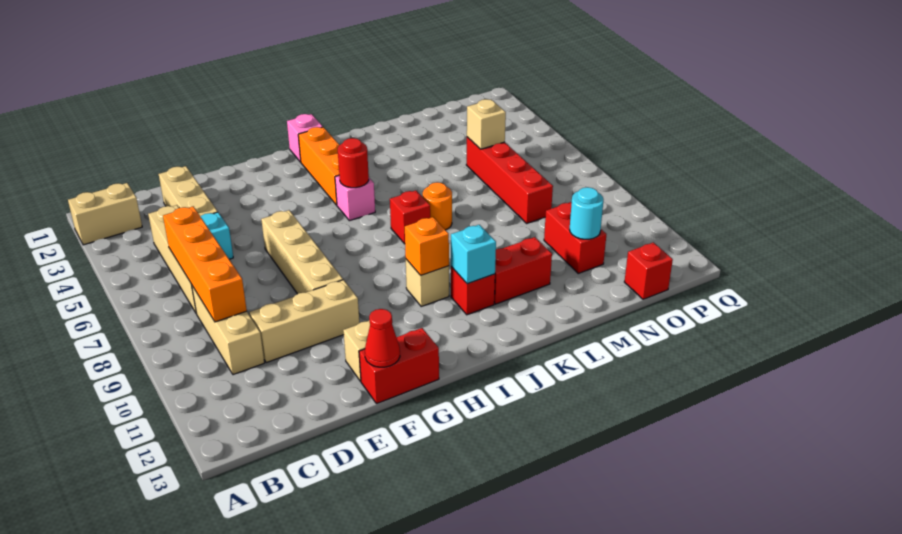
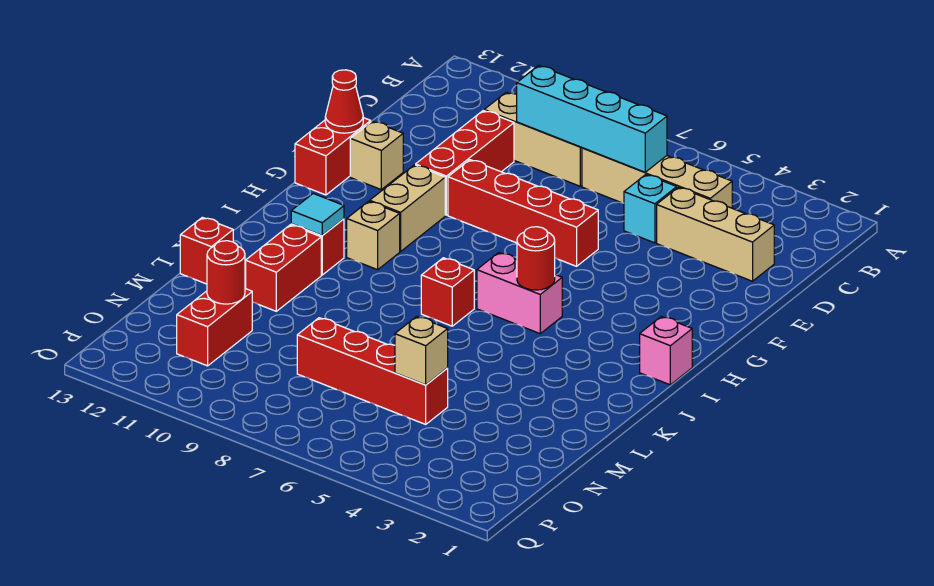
tan 1x2 brick [68,183,142,245] -> tan 1x2 brick moved to [370,165,445,252]
orange 1x4 brick [163,206,247,322] -> cyan 1x4 brick [517,65,667,172]
tan 1x3 brick [249,280,359,363] -> red 1x3 brick [416,111,514,215]
tan 1x4 brick [261,210,343,294] -> red 1x4 brick [448,160,598,266]
orange 1x3 brick [298,127,339,205] -> none
pink 1x1 brick [335,176,375,221] -> pink 1x2 brick [477,253,562,334]
orange 1x1 brick [405,217,449,275] -> none
cyan 1x1 brick [451,225,496,284] -> cyan 1x1 tile [291,193,344,235]
orange 1x1 round brick [423,182,452,230] -> none
red 1x2 brick [544,202,606,273] -> red 1x2 brick turned to [177,289,252,366]
cyan 1x1 round brick [570,187,604,239] -> red 1x1 round brick [207,241,245,304]
red 1x1 brick [624,242,673,299] -> red 1x1 brick moved to [180,217,233,284]

